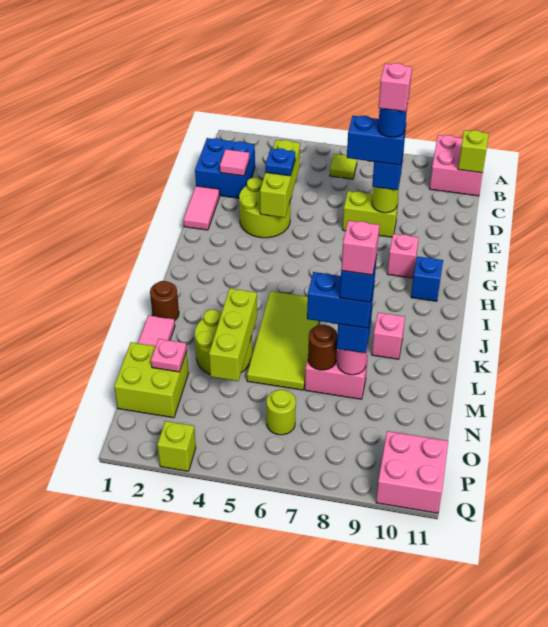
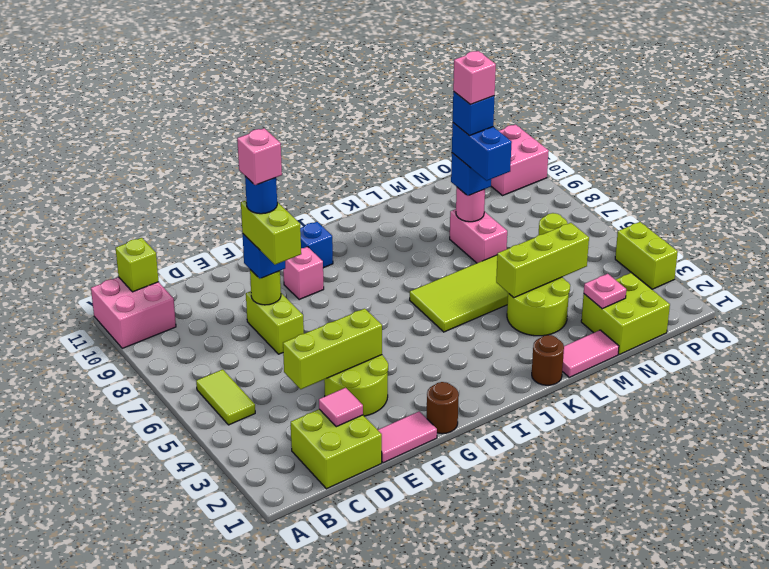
lime 1x1 tile [330,154,357,179] -> lime 1x2 tile [196,369,255,425]
blue 2x2 brick [195,138,255,198] -> lime 2x2 brick [291,409,382,489]
blue 1x1 plate [265,148,295,176] -> none
blue 1x2 brick [347,116,406,165] -> lime 1x2 brick [241,201,301,265]
pink 1x1 brick [372,313,405,359] -> none
brown 1x1 round brick [308,325,338,370] -> brown 1x1 round brick moved to [427,382,459,434]
lime 1x1 brick [157,421,196,471] -> lime 1x2 brick [615,222,678,289]

